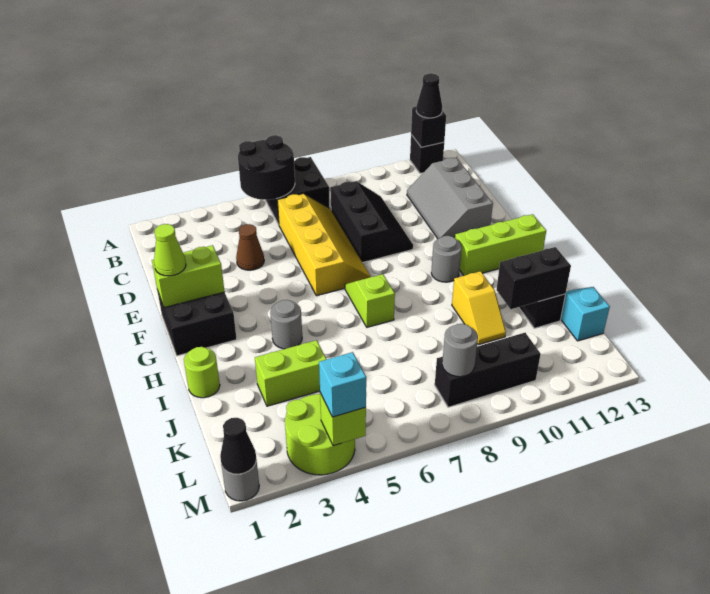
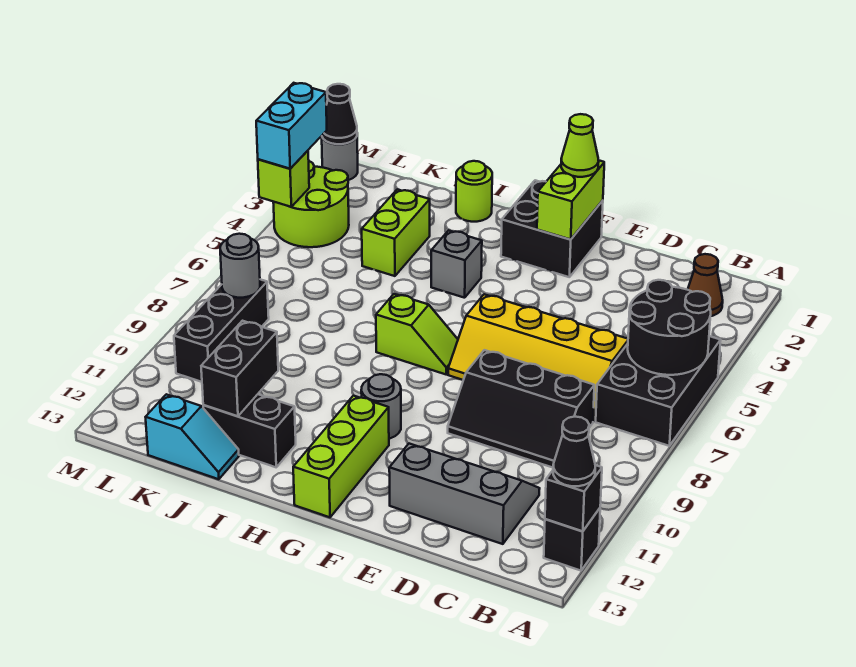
black 2x2 brick [266,157,330,224] -> black 2x3 brick [596,336,721,446]
brown 1x1 cone [236,224,264,270] -> brown 1x1 cone moved to [688,254,723,316]
grey 1x1 round brick [270,300,302,349] -> grey 1x1 brick [431,230,482,298]
yellow 1x2 slope [452,271,506,345] -> none
cyan 1x1 brick [319,352,366,417] -> cyan 1x2 brick [256,83,327,169]

